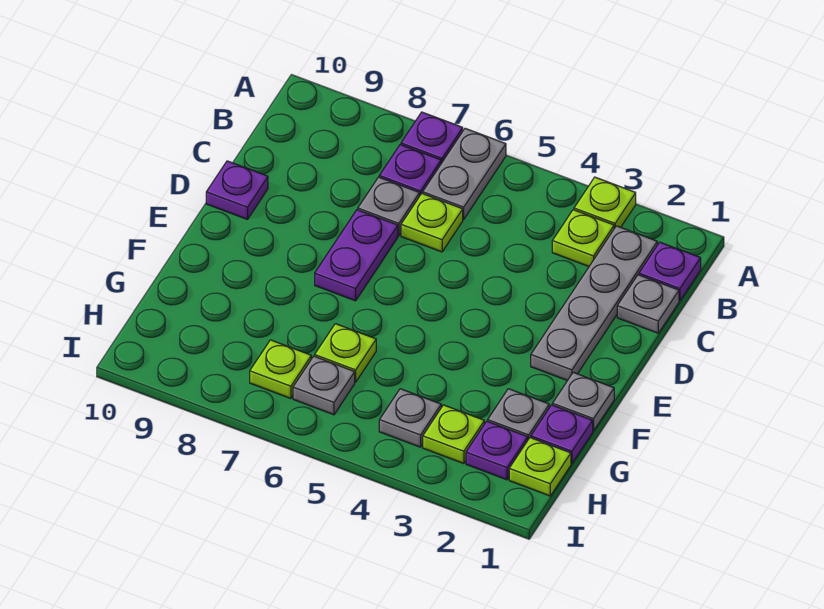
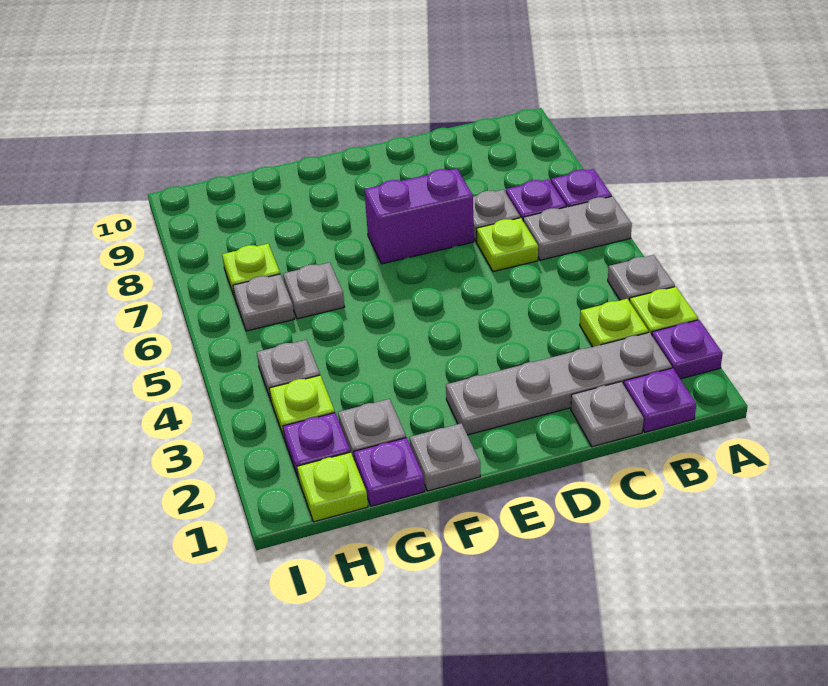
none -> grey 1x1 plate [608,255,675,302]
purple 1x2 plate [315,210,398,301] -> purple 1x2 brick [364,169,474,264]
purple 1x1 plate [206,161,268,219] -> purple 1x1 plate moved to [652,320,723,379]
lime 1x1 plate [315,324,376,382] -> grey 1x1 plate [283,262,344,319]

